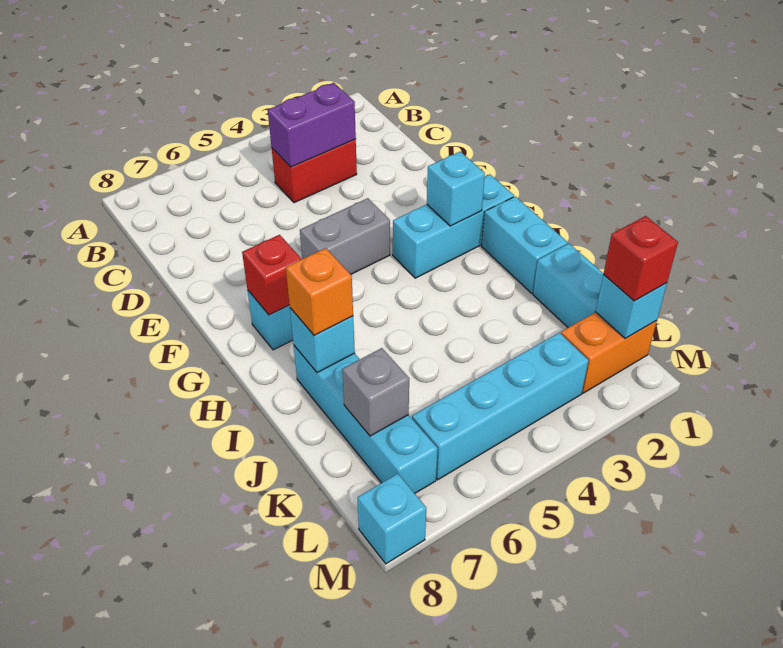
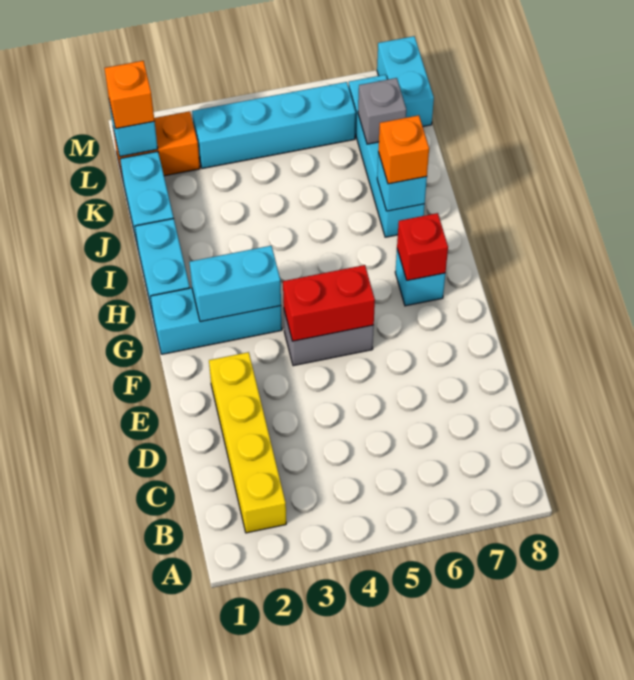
none -> yellow 1x4 brick [209,352,286,533]
red 1x2 brick [272,139,357,203] -> red 1x2 brick moved to [283,265,375,341]
purple 1x2 brick [268,83,356,167] -> none
cyan 1x1 brick [427,152,485,226] -> cyan 1x2 brick [190,246,281,322]
red 1x1 brick [603,216,678,301] -> orange 1x1 brick [104,61,154,129]
cyan 1x1 brick [358,474,426,564] -> cyan 1x2 brick [377,36,434,126]

